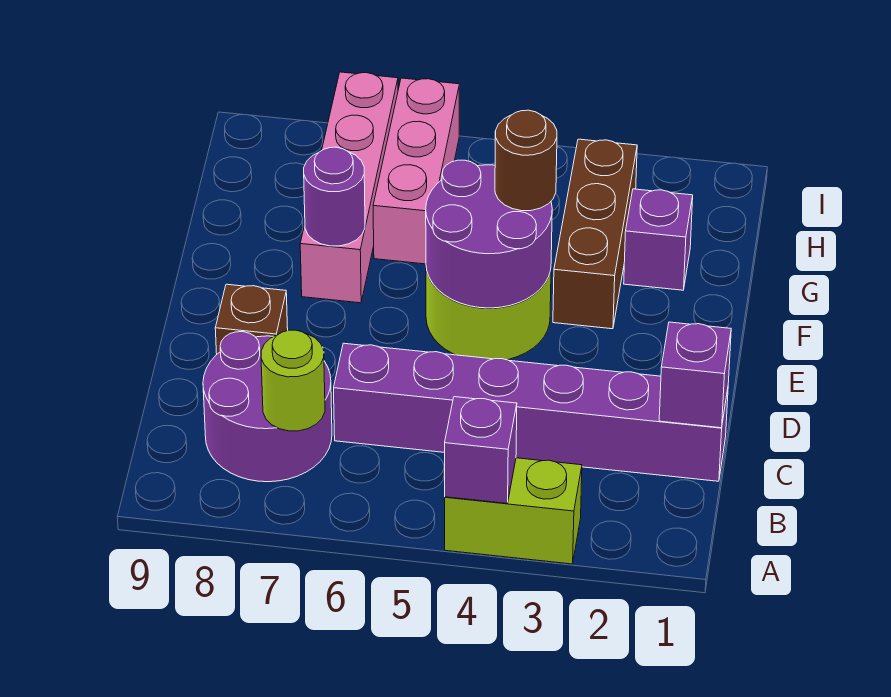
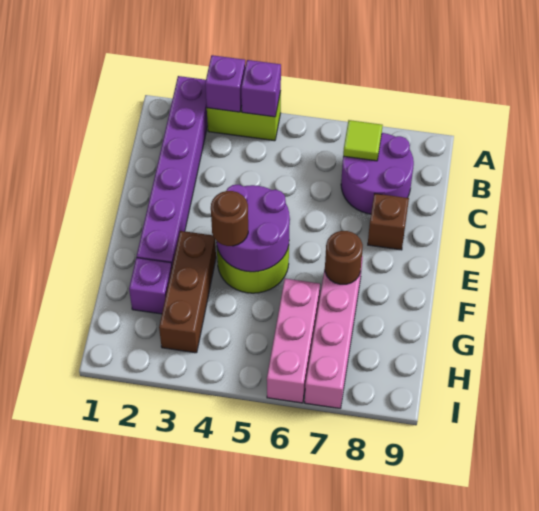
lime 1x1 round brick [261,330,325,431] -> lime 1x1 tile [343,120,383,161]
purple 1x6 brick [334,343,728,481] -> purple 1x6 brick turned to [137,76,208,265]
purple 1x1 brick [659,322,731,428] -> purple 1x1 brick moved to [205,55,245,112]
purple 1x1 round brick [304,147,365,246] -> brown 1x1 round brick [325,231,363,284]

